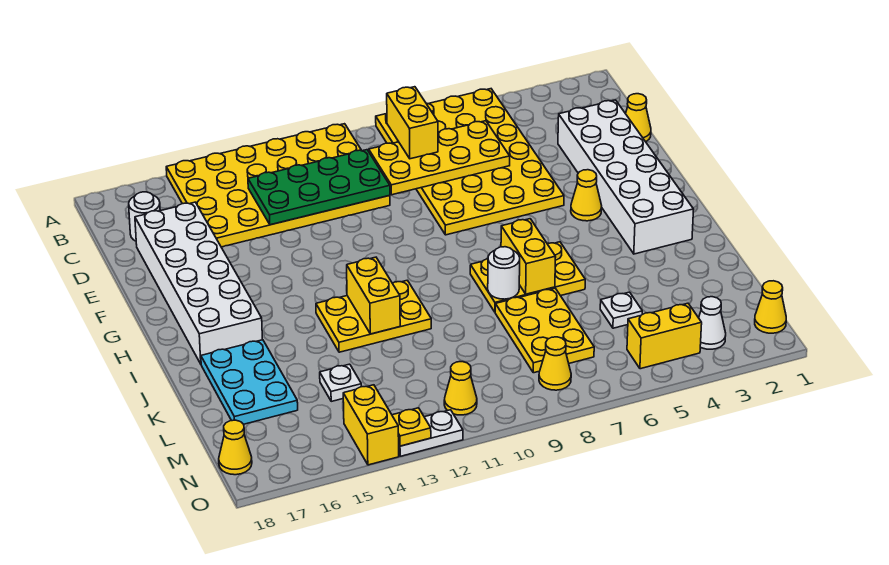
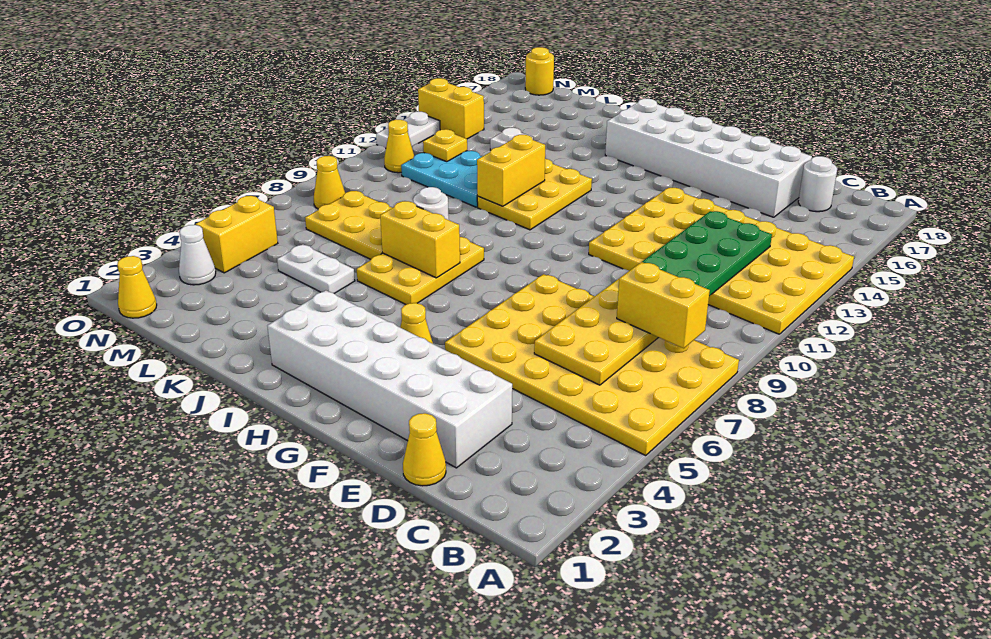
yellow 4x6 plate [166,124,390,247] -> yellow 4x6 plate turned to [589,188,854,334]
yellow 1x2 brick [347,257,400,334] -> yellow 1x2 brick turned to [477,135,545,206]
cyan 2x3 plate [201,340,298,424] -> cyan 2x3 plate moved to [401,151,482,207]
white 1x1 plate [600,292,642,328] -> white 1x2 plate [277,244,355,294]
yellow 1x1 cone [219,420,252,475] -> yellow 1x1 round brick [525,47,554,95]
yellow 1x1 plate [392,408,431,446] -> yellow 1x1 plate moved to [423,129,467,162]

